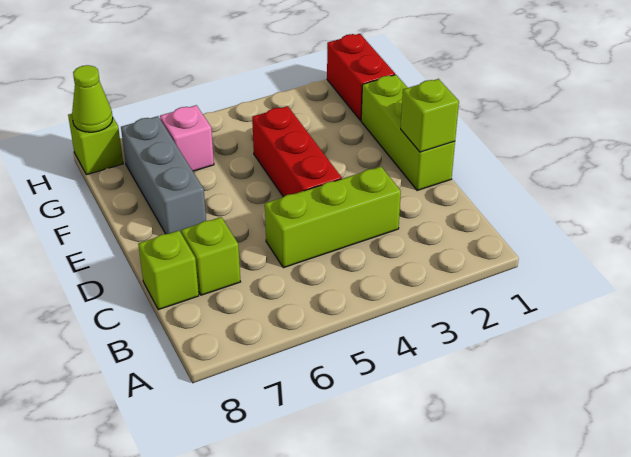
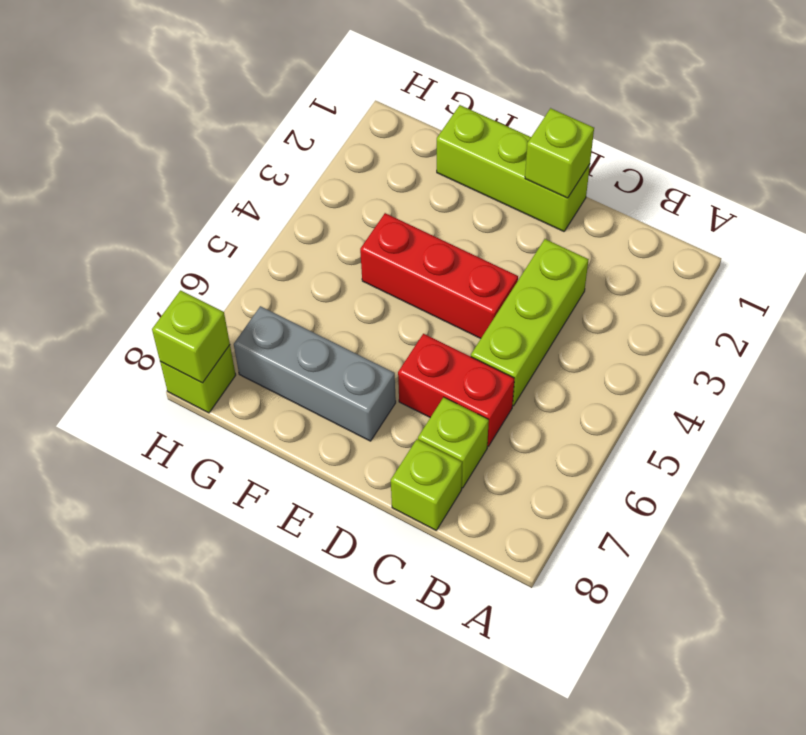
red 1x2 brick [327,34,395,121] -> red 1x2 brick moved to [398,334,514,446]
pink 1x1 brick [160,105,214,171] -> none
lime 1x1 cone [72,65,113,132] -> lime 1x1 brick [152,290,230,383]

